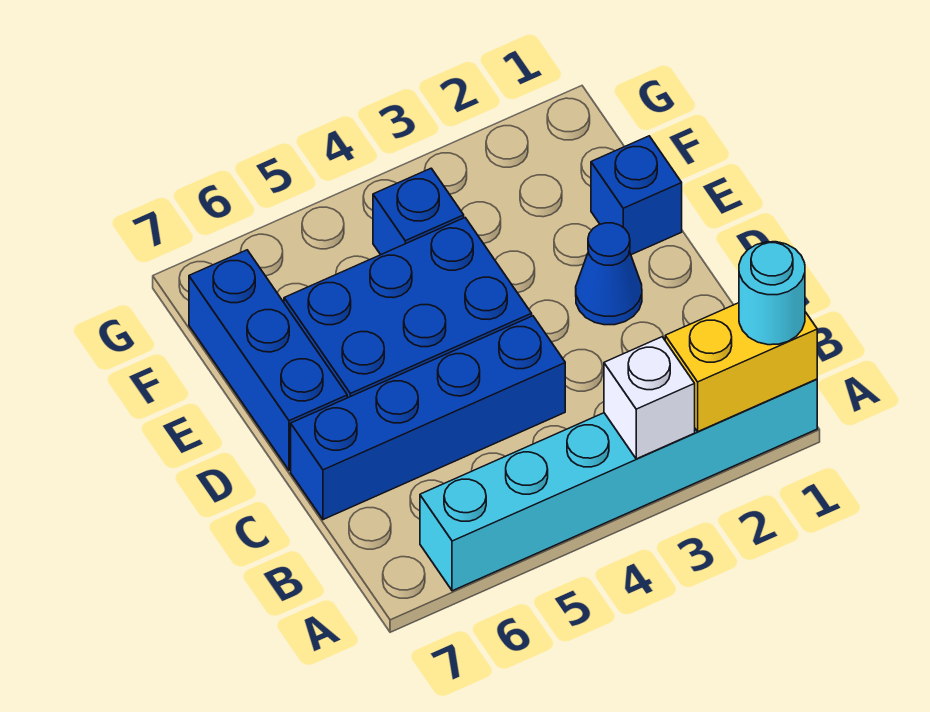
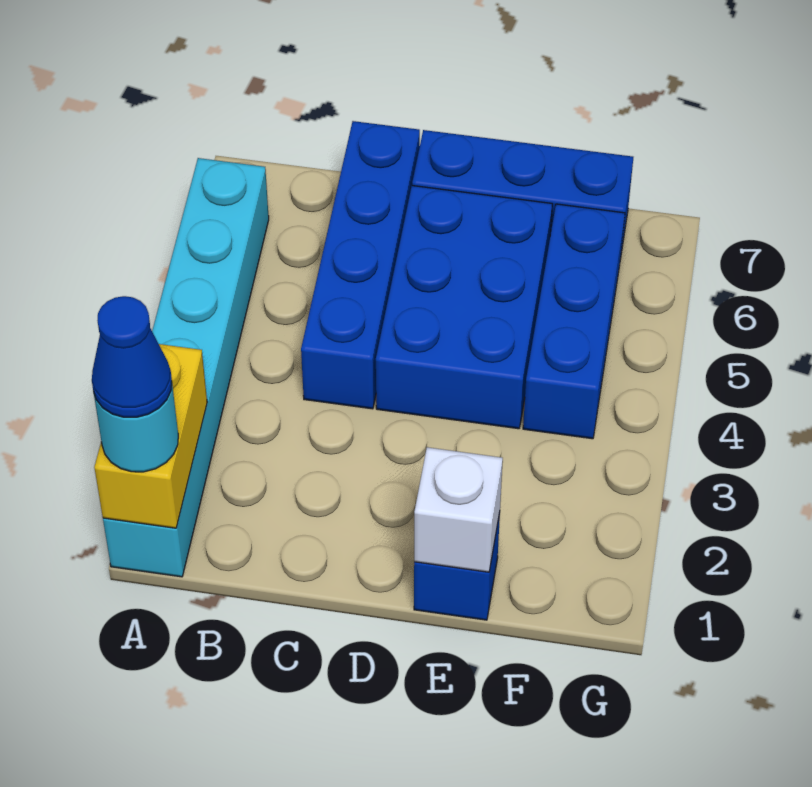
white 1x1 brick [604,337,695,459] -> white 1x1 brick moved to [414,447,503,572]
blue 1x1 cone [576,223,642,325] -> blue 1x1 cone moved to [92,296,172,417]
blue 1x1 brick [373,168,464,255] -> blue 1x3 brick [523,204,625,439]

